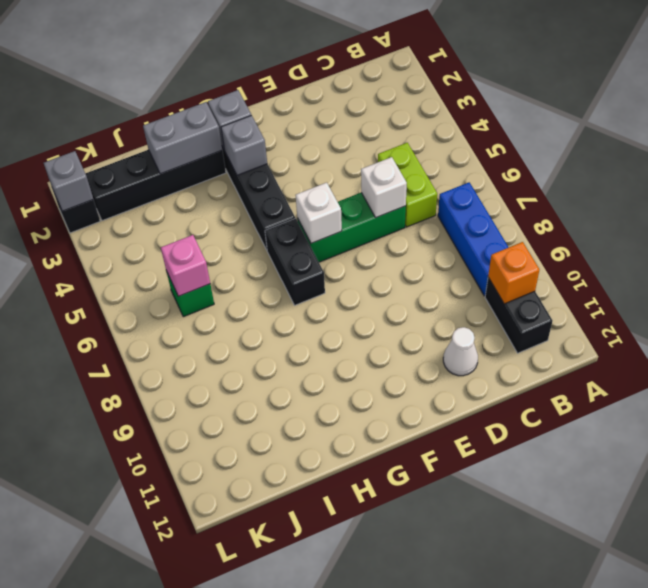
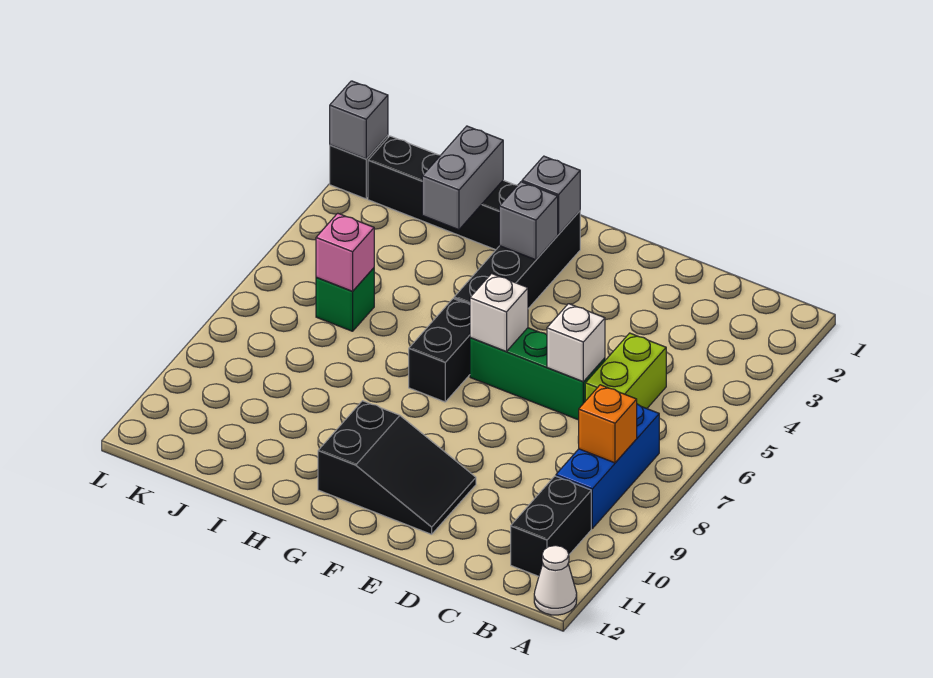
orange 1x1 brick [488,242,539,304] -> orange 1x1 brick moved to [578,385,637,463]
white 1x1 cone [443,327,478,376] -> white 1x1 cone moved to [534,545,577,615]
none -> black 2x3 slope [318,401,476,534]
grey 1x2 brick [143,102,222,174] -> grey 1x2 brick turned to [422,126,503,230]

